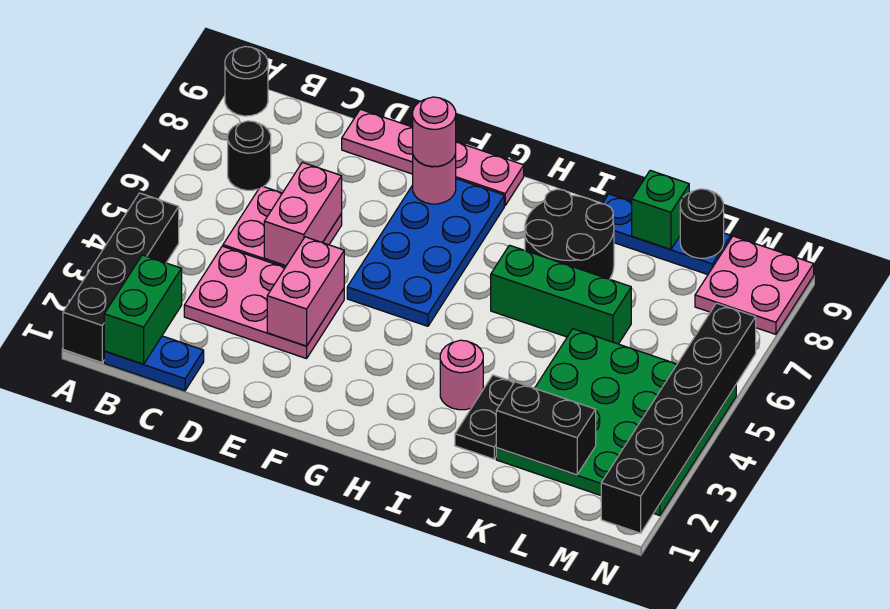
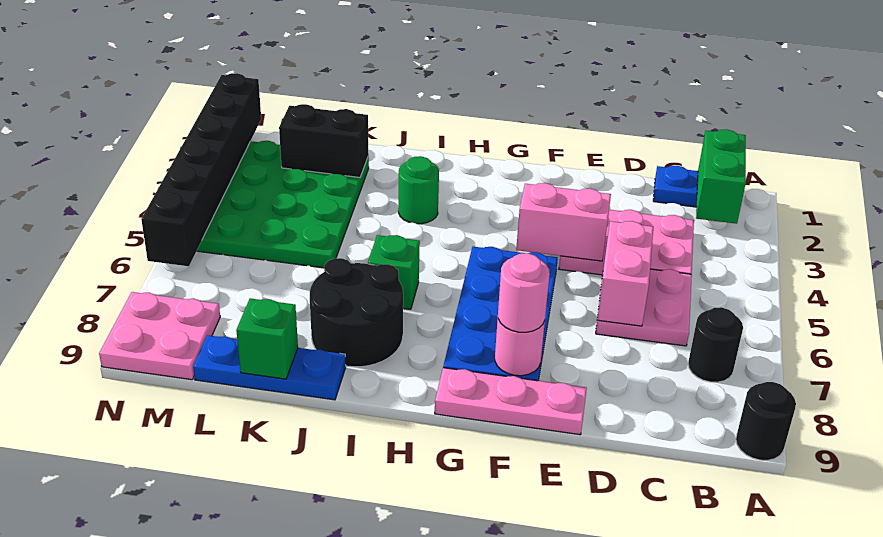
black 1x4 brick [63,193,179,362] -> none
pink 1x4 plate [342,109,524,205] -> pink 1x3 plate [435,368,587,435]
pink 1x2 brick [267,237,344,346] -> pink 1x2 brick turned to [516,183,611,261]
pink 1x1 round brick [440,340,483,410] -> green 1x1 round brick [398,156,439,224]
green 1x3 brick [491,245,631,344] -> green 1x1 brick [368,235,420,309]
black 1x2 plate [455,375,514,459] -> none
black 1x1 round brick [680,189,724,258] -> none

